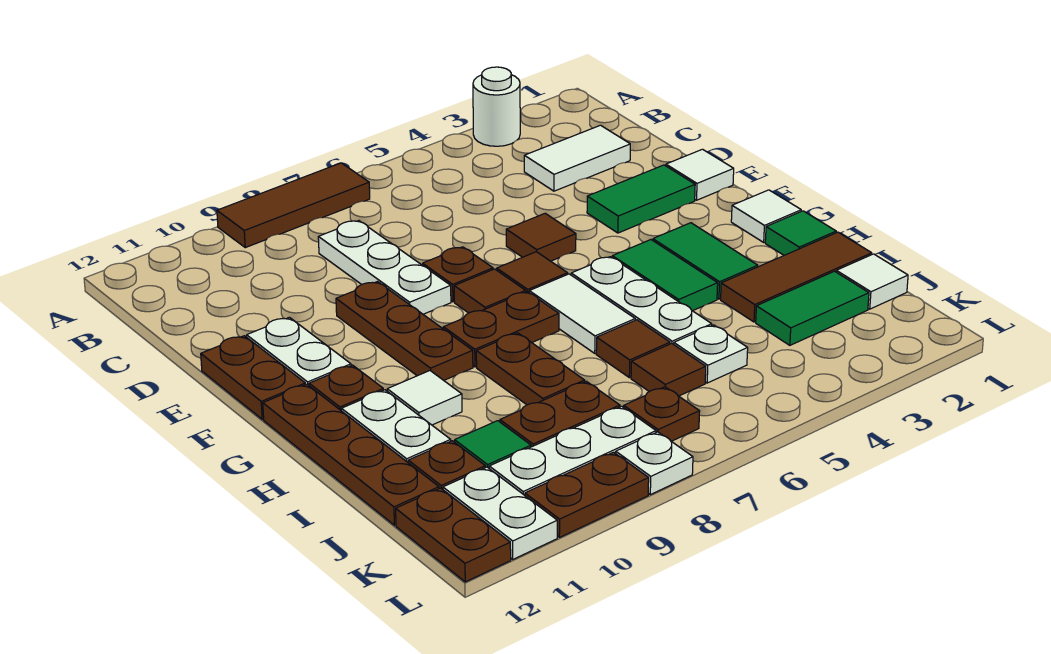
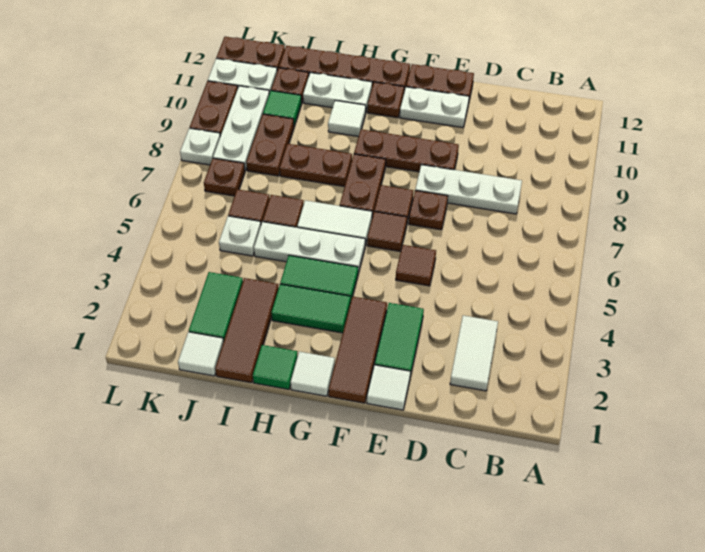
white 1x1 round brick [473,67,520,146] -> none
brown 1x3 tile [217,163,370,248] -> brown 1x3 tile moved to [329,297,387,403]

